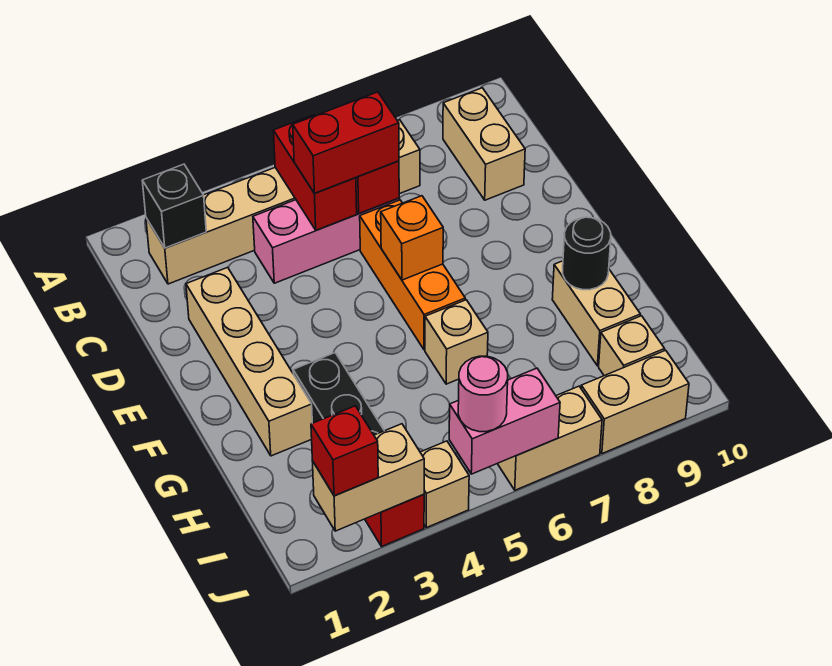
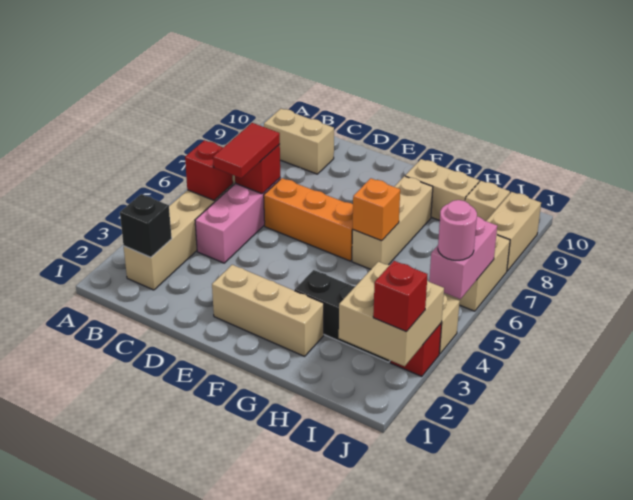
red 1x2 brick [273,115,357,230] -> red 1x1 brick [185,140,233,200]
red 1x2 brick [293,92,399,193] -> red 1x2 tile [213,123,280,178]
tan 1x4 brick [186,267,312,456] -> tan 1x3 brick [212,265,324,356]
orange 1x1 brick [381,196,443,280] -> orange 1x1 brick moved to [353,178,400,241]
tan 1x1 brick [425,300,488,384] -> tan 1x3 brick [352,176,433,269]
black 1x1 round brick [563,217,611,290] -> none
tan 1x2 brick [312,424,424,531] -> tan 2x2 brick [339,262,444,366]

